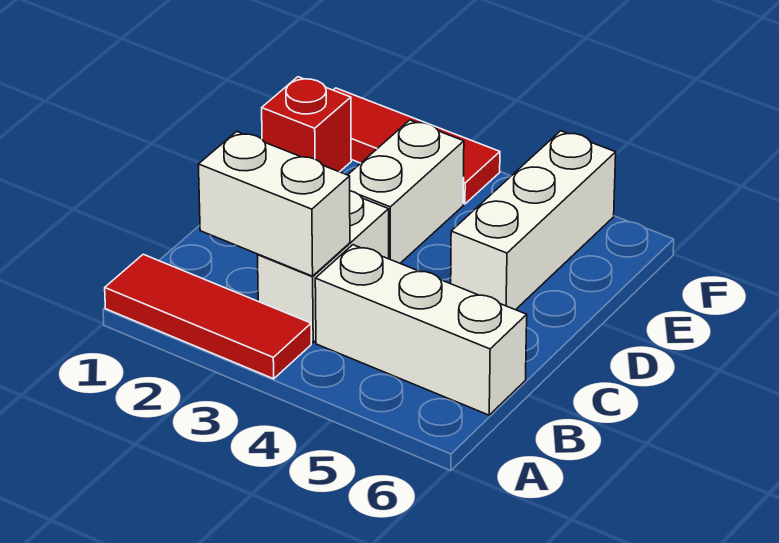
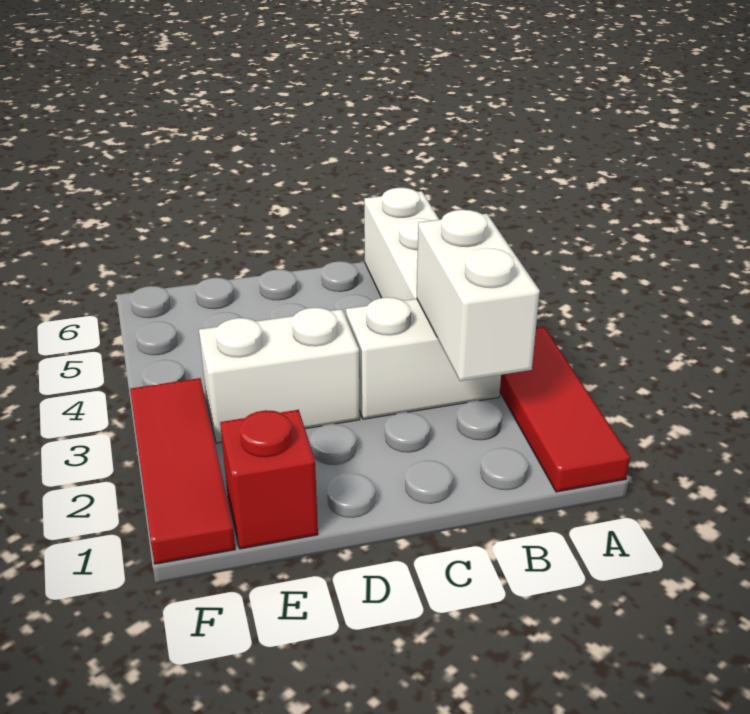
white 1x3 brick [451,131,616,310] -> none

